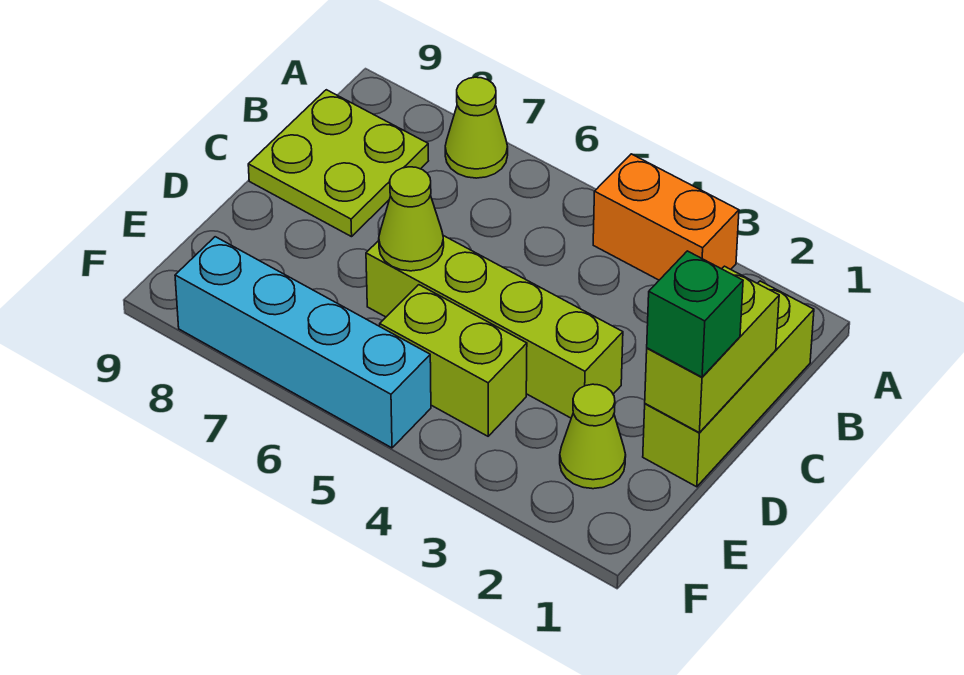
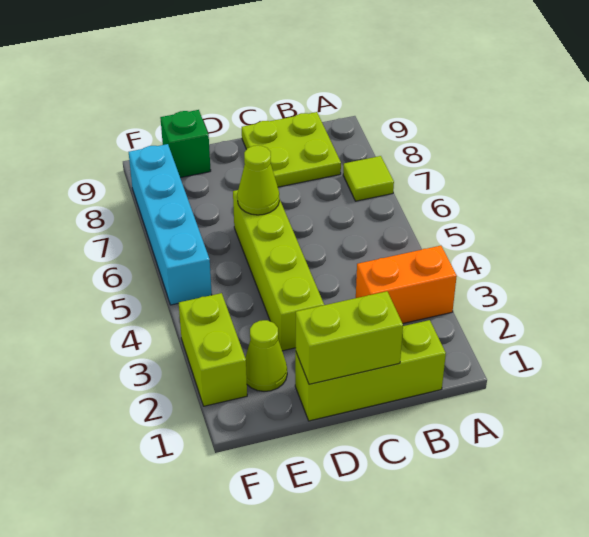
orange 1x2 brick [593,154,739,280] -> orange 1x2 brick turned to [356,246,457,323]
lime 1x1 cone [445,77,508,178] -> lime 1x1 tile [343,156,394,201]
green 1x1 brick [647,251,743,377] -> green 1x1 brick moved to [160,110,211,178]
lime 1x2 brick [380,285,527,436] -> lime 1x2 brick moved to [179,293,247,406]

